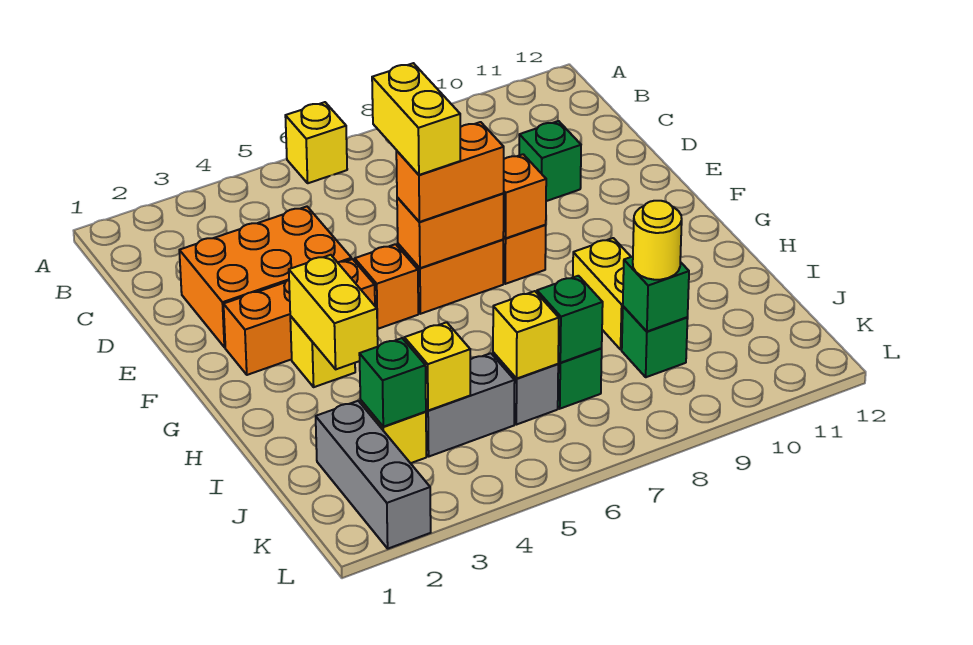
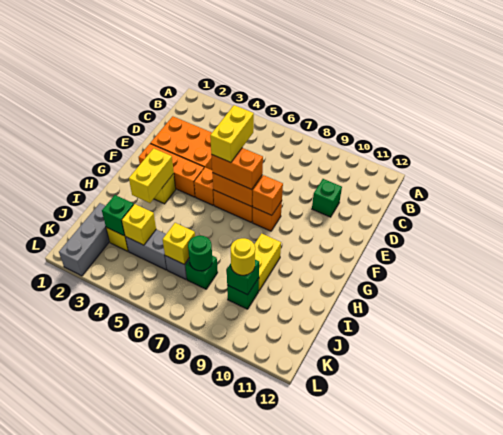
yellow 1x1 brick [285,102,347,183] -> none
green 1x1 brick [537,276,603,363] -> green 1x1 round brick [188,236,212,271]

